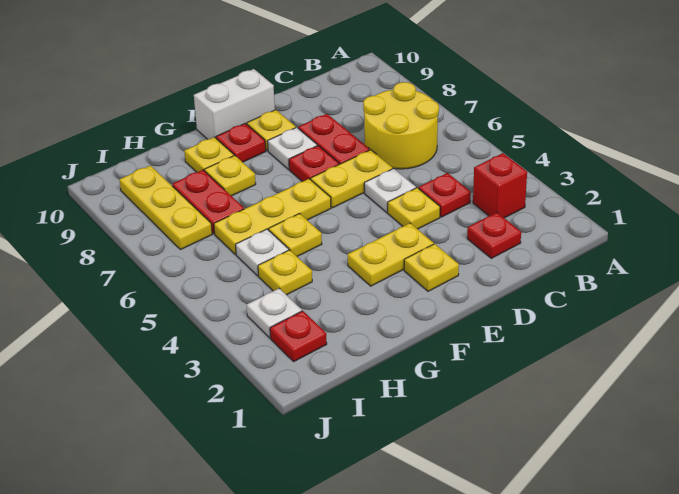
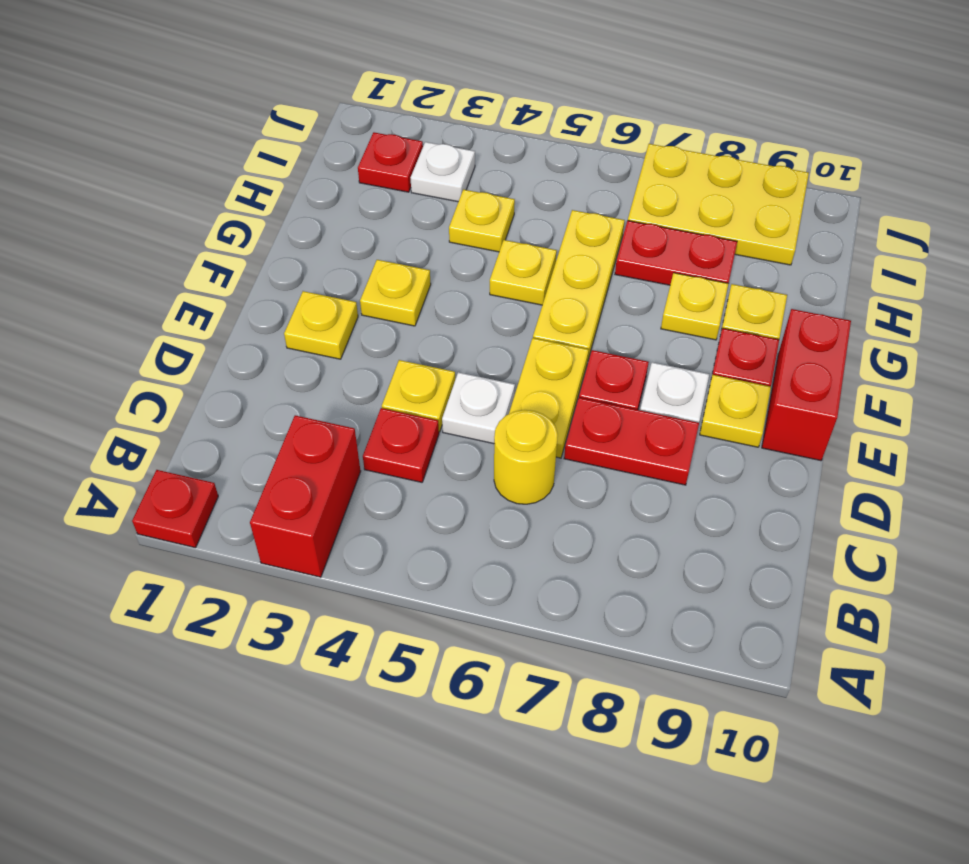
red 1x1 brick [473,153,527,218] -> red 1x2 brick [250,415,361,577]
yellow 2x2 round brick [363,82,439,169] -> yellow 1x1 round brick [494,410,558,504]
red 1x1 plate [467,212,521,258] -> red 1x1 plate moved to [132,470,218,548]
yellow 1x2 plate [348,223,434,286] -> yellow 1x1 plate [360,260,431,326]
white 1x2 brick [194,69,275,139] -> red 1x2 brick [762,309,851,461]
white 1x1 plate [236,229,289,276] -> none
yellow 1x3 plate [119,166,212,250] -> yellow 2x3 plate [628,144,809,265]

